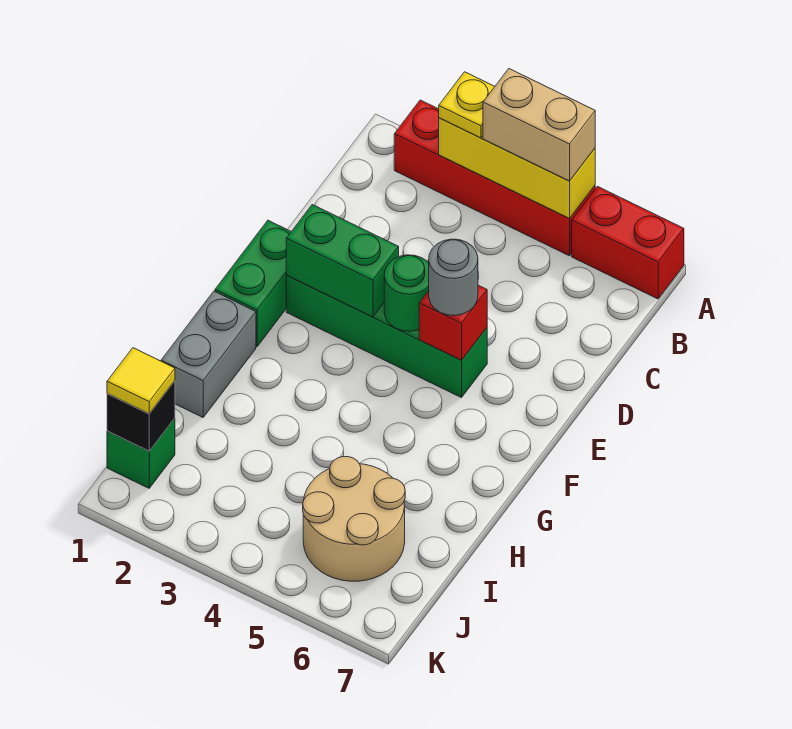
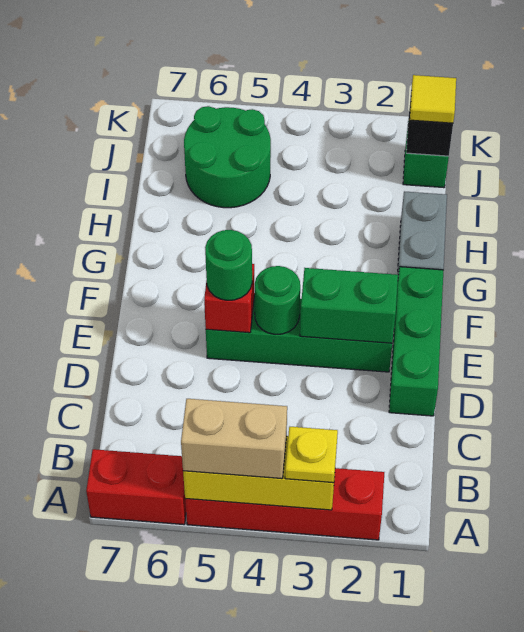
green 1x2 brick [215,220,291,347] -> green 1x3 brick [389,267,444,416]
grey 1x1 round brick [429,239,478,316] -> green 1x1 round brick [205,230,252,300]
tan 2x2 round brick [303,457,405,581] -> green 2x2 round brick [184,106,271,208]

